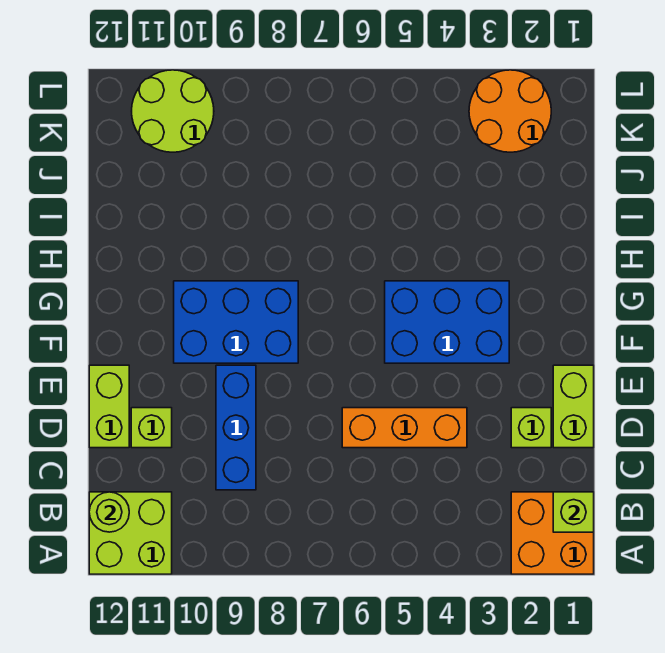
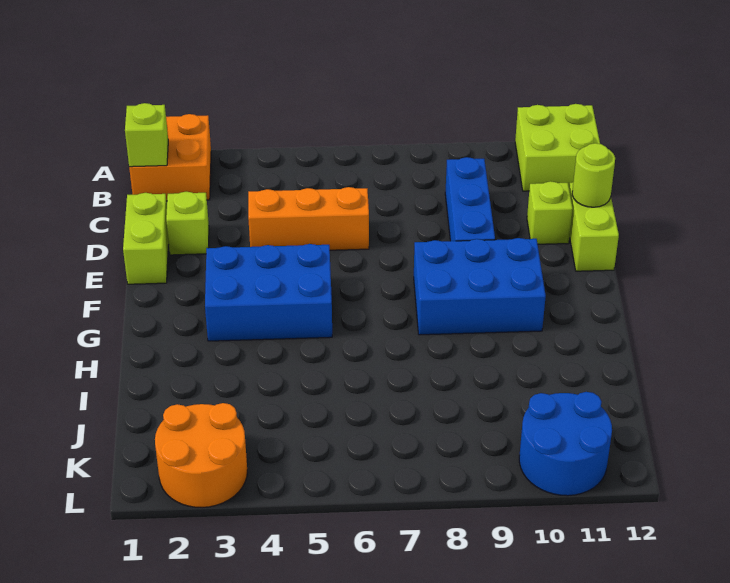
lime 1x1 round brick [89,492,129,532] -> lime 1x1 round brick moved to [572,143,615,207]
lime 2x2 round brick [132,70,214,152] -> blue 2x2 round brick [519,392,612,496]

